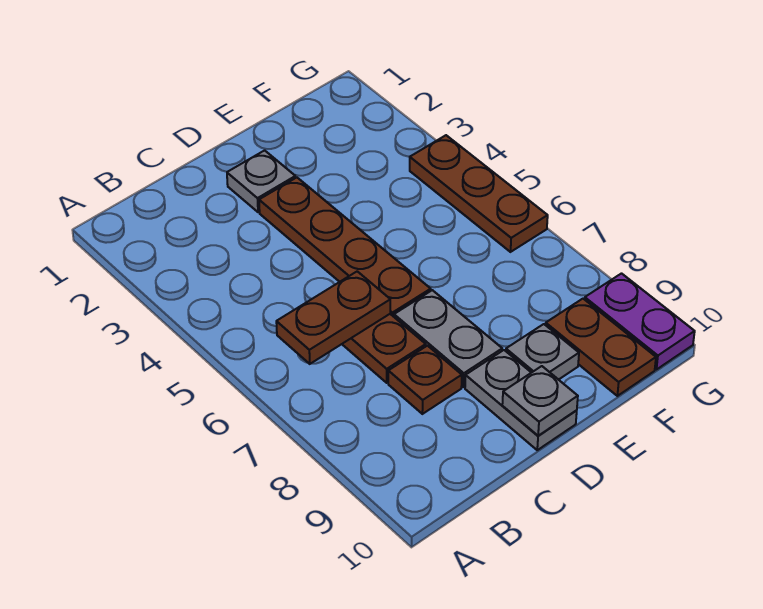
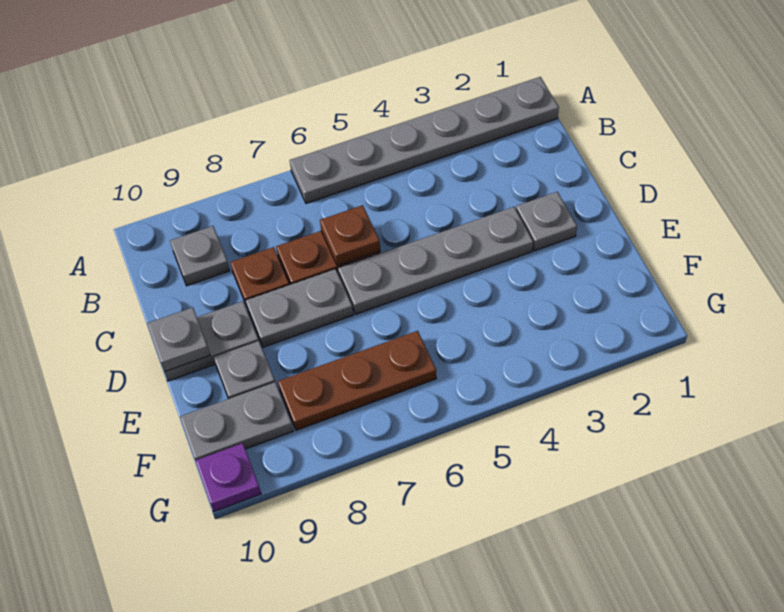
none -> grey 1x6 plate [290,77,559,204]
brown 1x2 plate [276,271,390,364] -> brown 1x1 plate [320,205,380,266]
none -> grey 1x1 plate [170,226,230,286]
brown 1x4 plate [259,178,431,317] -> grey 1x4 plate [338,207,533,314]
brown 1x2 plate [546,299,656,396] -> grey 1x2 plate [180,382,293,460]
brown 1x3 plate [410,135,548,252] -> brown 1x3 plate moved to [278,331,436,430]
purple 1x2 plate [585,274,695,370] -> purple 1x1 plate [195,443,261,512]

